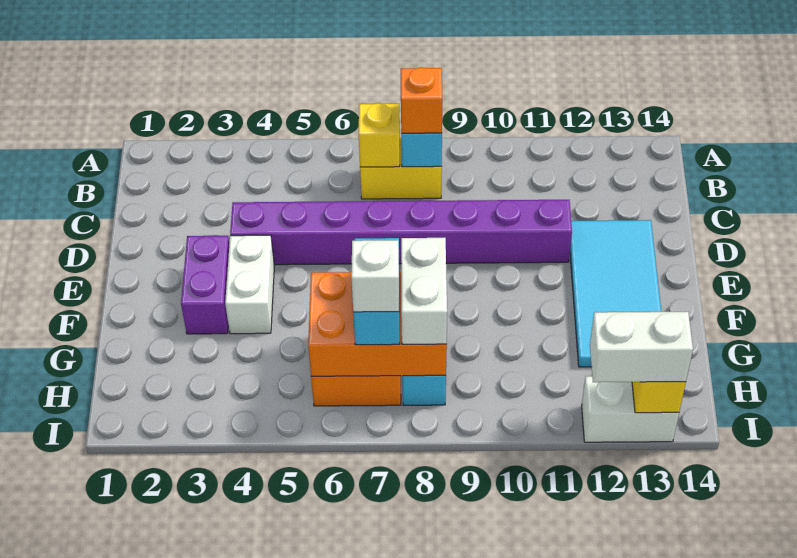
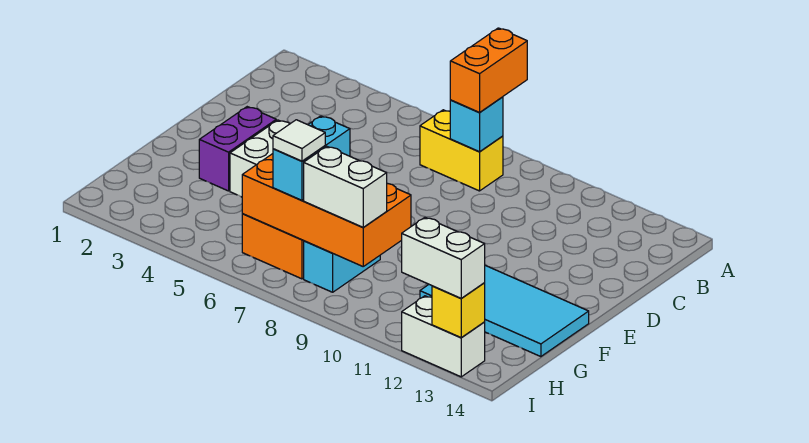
yellow 1x1 brick [359,103,400,167] -> none
orange 1x1 brick [401,67,442,133] -> orange 1x2 brick [450,28,527,112]
purple 1x8 brick [230,200,572,265] -> none
cyan 2x4 tile [570,220,661,367] -> cyan 2x4 tile turned to [420,265,589,357]
orange 2x3 brick [308,272,447,376] -> orange 2x4 brick [242,154,411,266]
white 1x2 brick [401,238,447,344] -> white 1x2 brick turned to [304,146,387,227]
white 1x1 brick [351,240,399,312] -> white 1x1 tile [273,120,325,161]

